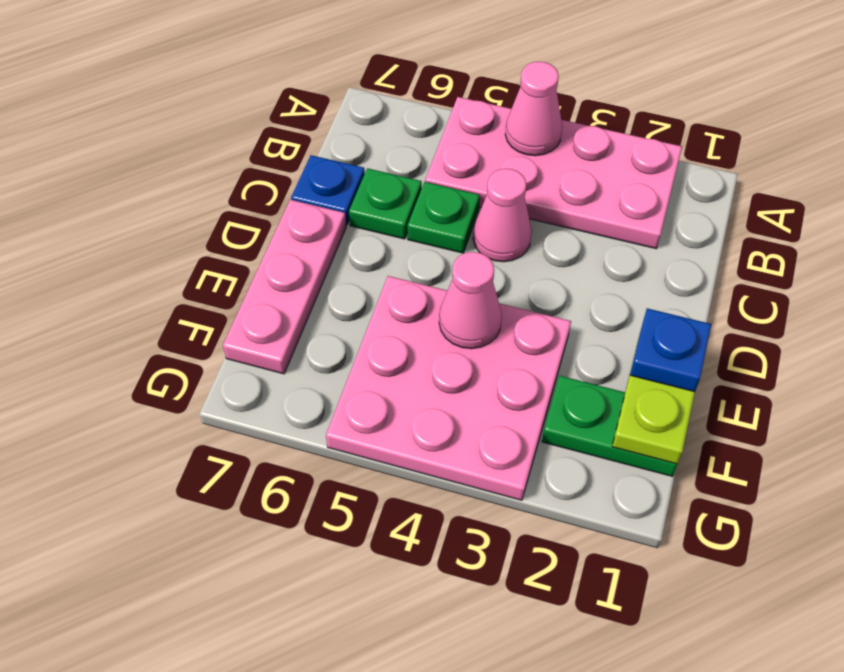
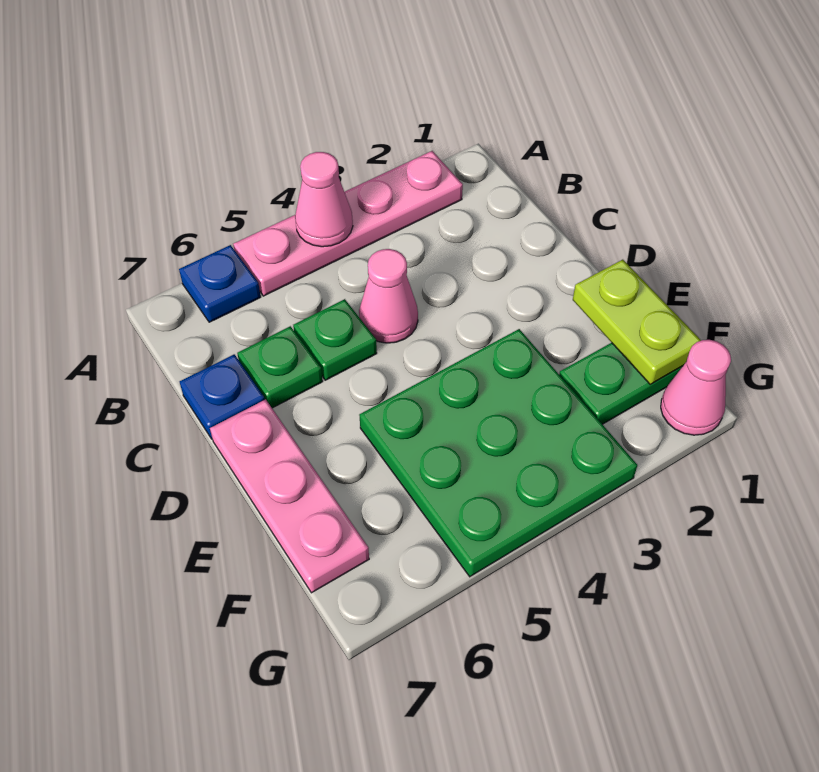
pink 2x4 plate [425,97,682,249] -> pink 1x4 plate [233,151,463,296]
blue 1x1 plate [630,308,711,392] -> blue 1x1 plate moved to [179,245,261,322]
pink 3x3 plate [326,276,571,500] -> green 3x3 plate [359,329,637,577]
pink 1x1 cone [439,252,502,349] -> pink 1x1 cone moved to [661,340,731,435]

